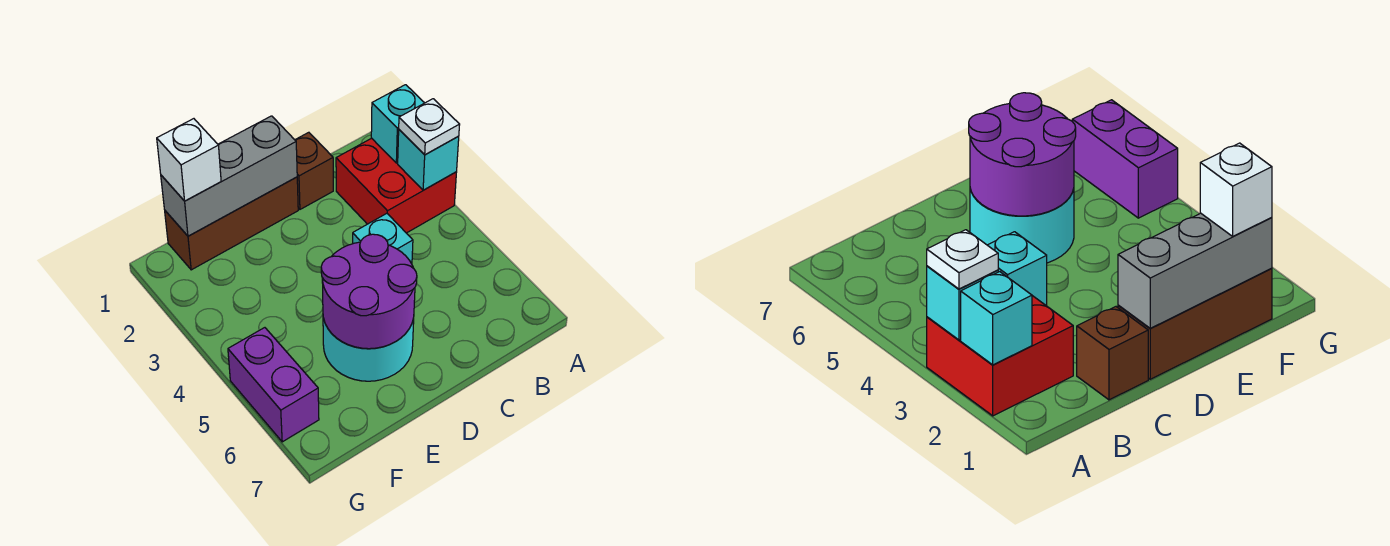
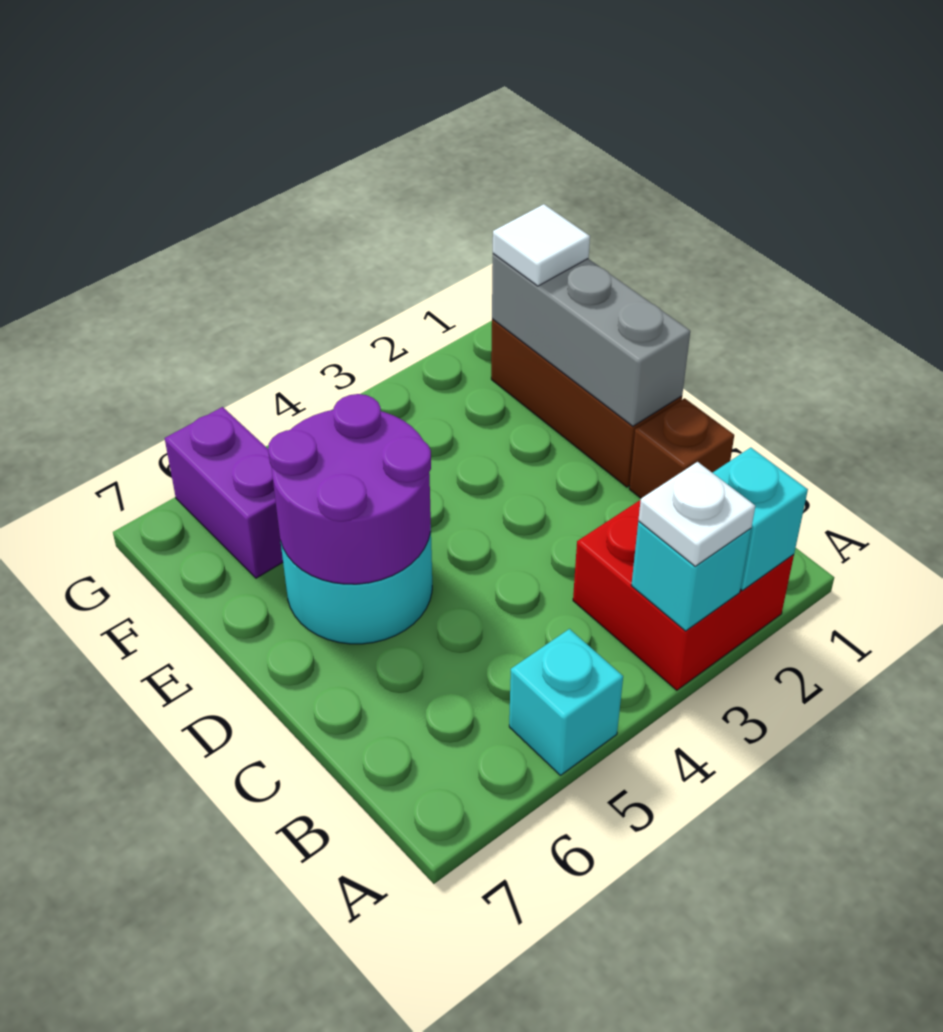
cyan 1x1 brick [353,213,413,264] -> cyan 1x1 brick moved to [509,629,623,775]
white 1x1 brick [157,119,221,201] -> white 1x1 tile [493,204,590,286]
purple 1x2 brick [228,328,319,442] -> purple 1x2 brick turned to [165,407,283,578]

